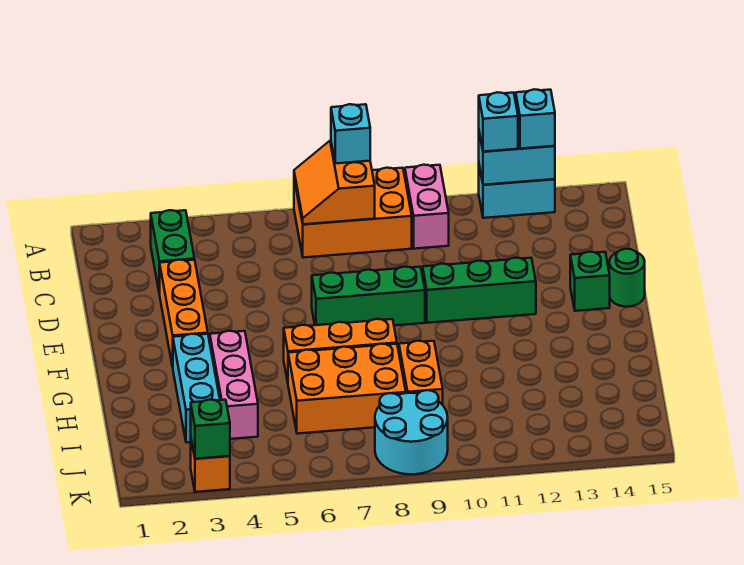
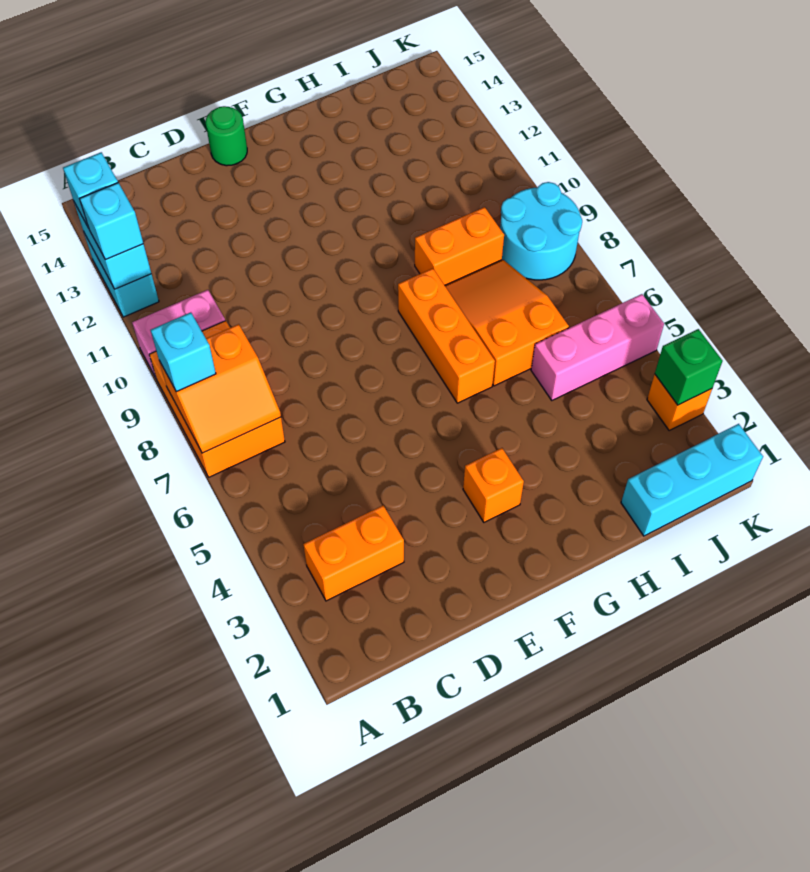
green 1x2 brick [151,210,195,294] -> orange 1x2 brick [303,506,404,601]
orange 1x3 brick [160,260,208,367] -> orange 1x1 brick [463,448,524,522]
green 1x3 brick [312,267,425,325] -> none
green 1x3 brick [423,258,536,323] -> none
green 1x1 brick [570,252,610,311] -> none
cyan 1x3 brick [173,334,220,443] -> cyan 1x3 brick moved to [621,424,763,536]
pink 1x3 brick [210,331,258,439] -> pink 1x3 brick moved to [531,294,664,400]
orange 2x3 brick [288,344,406,434] -> orange 2x3 slope [445,260,569,386]

